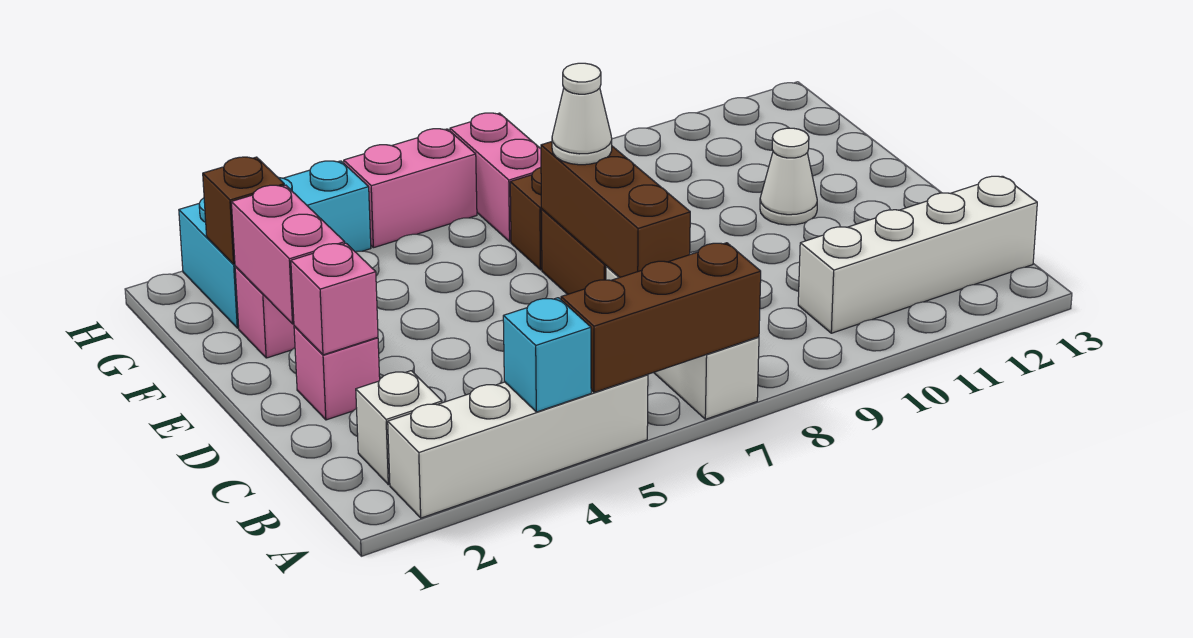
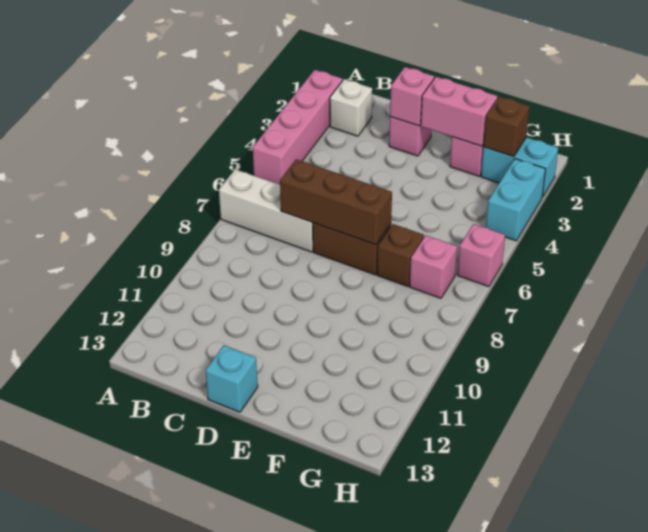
white 1x4 brick [388,375,648,518] -> pink 1x4 brick [253,70,343,185]
cyan 1x1 brick [503,298,591,412] -> cyan 1x1 brick moved to [206,345,258,412]
brown 1x3 brick [561,243,761,392] -> none
white 1x4 brick [798,176,1037,333] -> none
white 1x1 cone [552,63,612,165] -> none
white 1x1 cone [760,128,817,225] -> none
pink 1x2 brick [450,113,541,242] -> pink 1x1 brick [410,235,457,298]
pink 1x2 brick [344,129,477,248] -> pink 1x1 brick [457,224,505,287]

